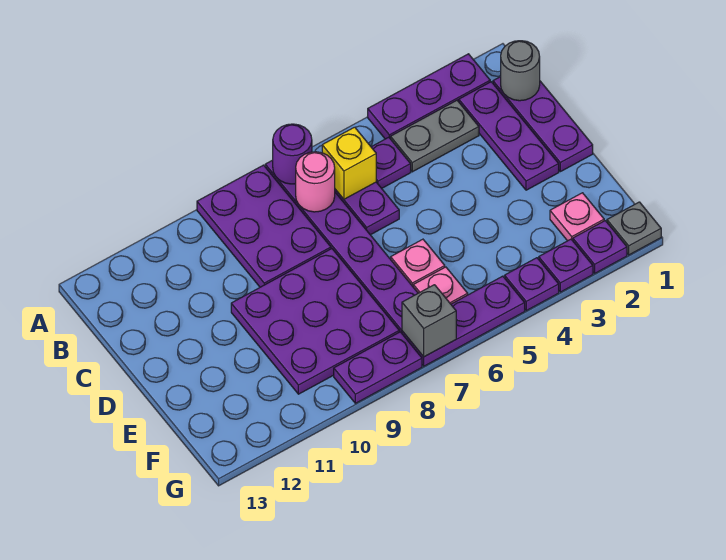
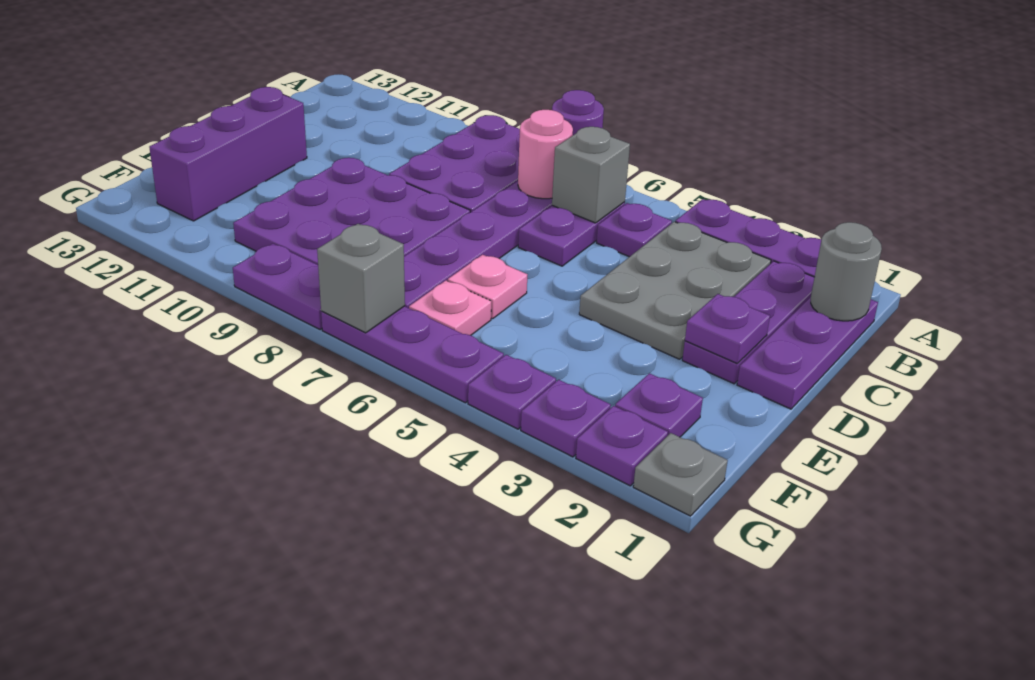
grey 1x2 plate [391,100,479,172] -> grey 2x3 plate [579,222,771,359]
yellow 1x1 brick [322,127,376,199] -> grey 1x1 brick [552,127,630,223]
none -> purple 1x1 plate [685,294,770,363]
none -> purple 1x3 brick [149,87,307,221]
pink 1x1 plate [550,193,604,241] -> purple 1x1 plate [615,373,703,437]

